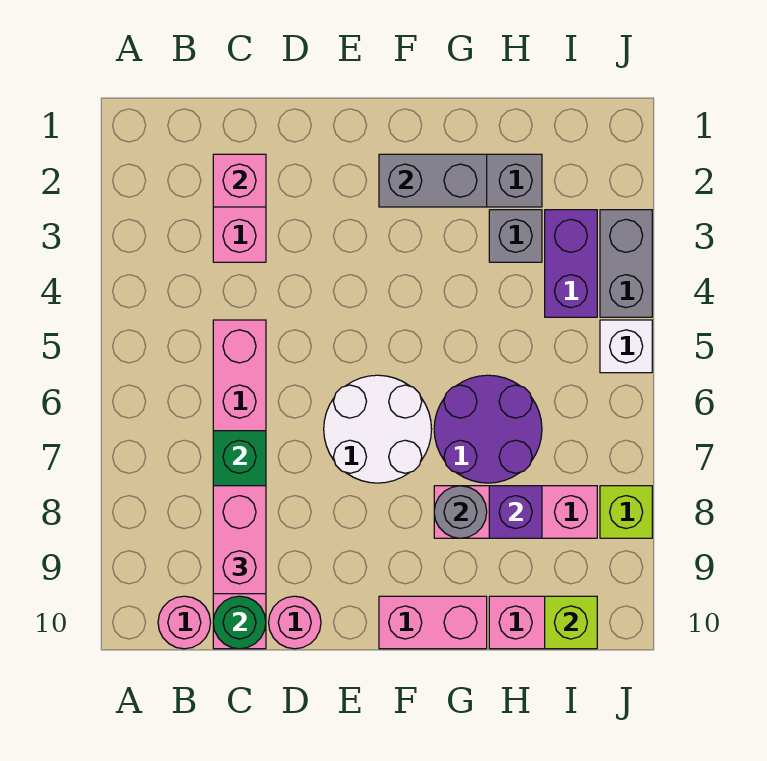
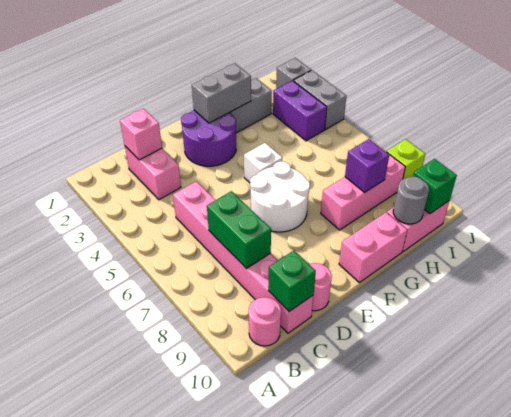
pink 1x2 brick [213,486,266,594] -> none
green 1x1 round brick [213,596,266,649] -> green 1x1 brick [268,251,316,311]
purple 2x2 round brick [434,375,542,483] -> purple 2x2 round brick moved to [181,110,236,166]
grey 1x1 round brick [434,486,487,538] -> grey 1x1 round brick moved to [393,177,429,224]
grey 1x1 brick [489,210,542,262] -> grey 1x1 brick moved to [276,58,311,89]
lime 1x1 brick [545,596,597,649] -> green 1x1 brick [413,159,457,214]
white 1x1 brick [600,320,652,373] -> white 1x1 brick moved to [244,143,282,183]

